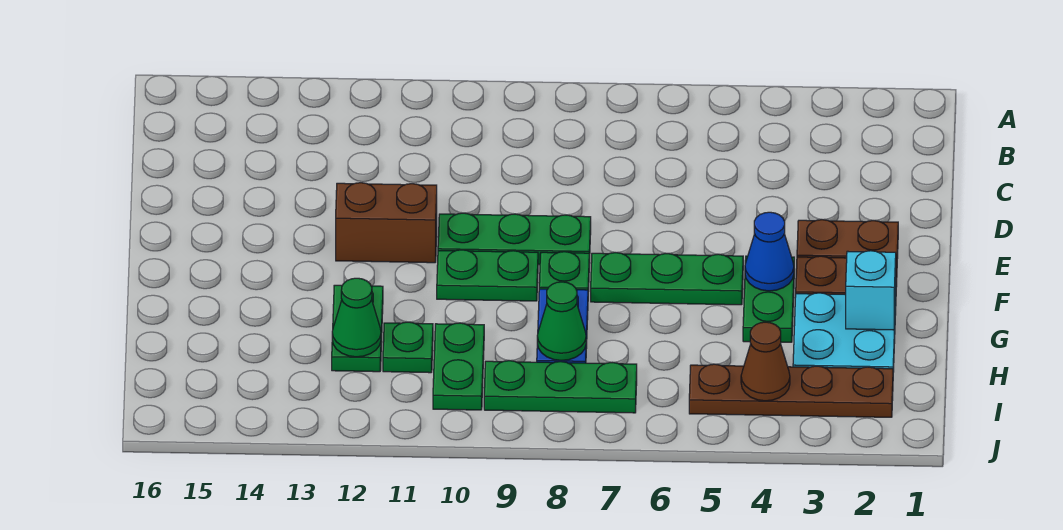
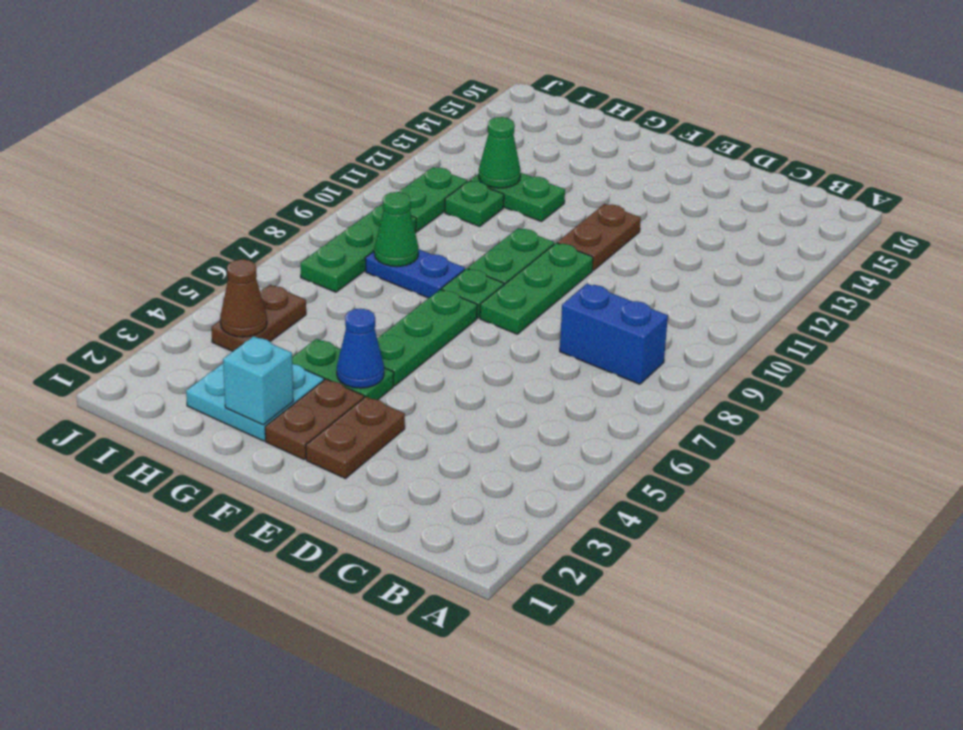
none -> blue 1x2 brick [560,284,668,384]
brown 1x2 brick [336,183,437,263] -> brown 1x2 plate [557,204,641,270]
green 1x2 plate [433,323,484,410] -> green 1x2 plate turned to [399,167,467,231]
brown 1x4 plate [689,364,893,417] -> brown 1x2 plate [211,285,306,352]

